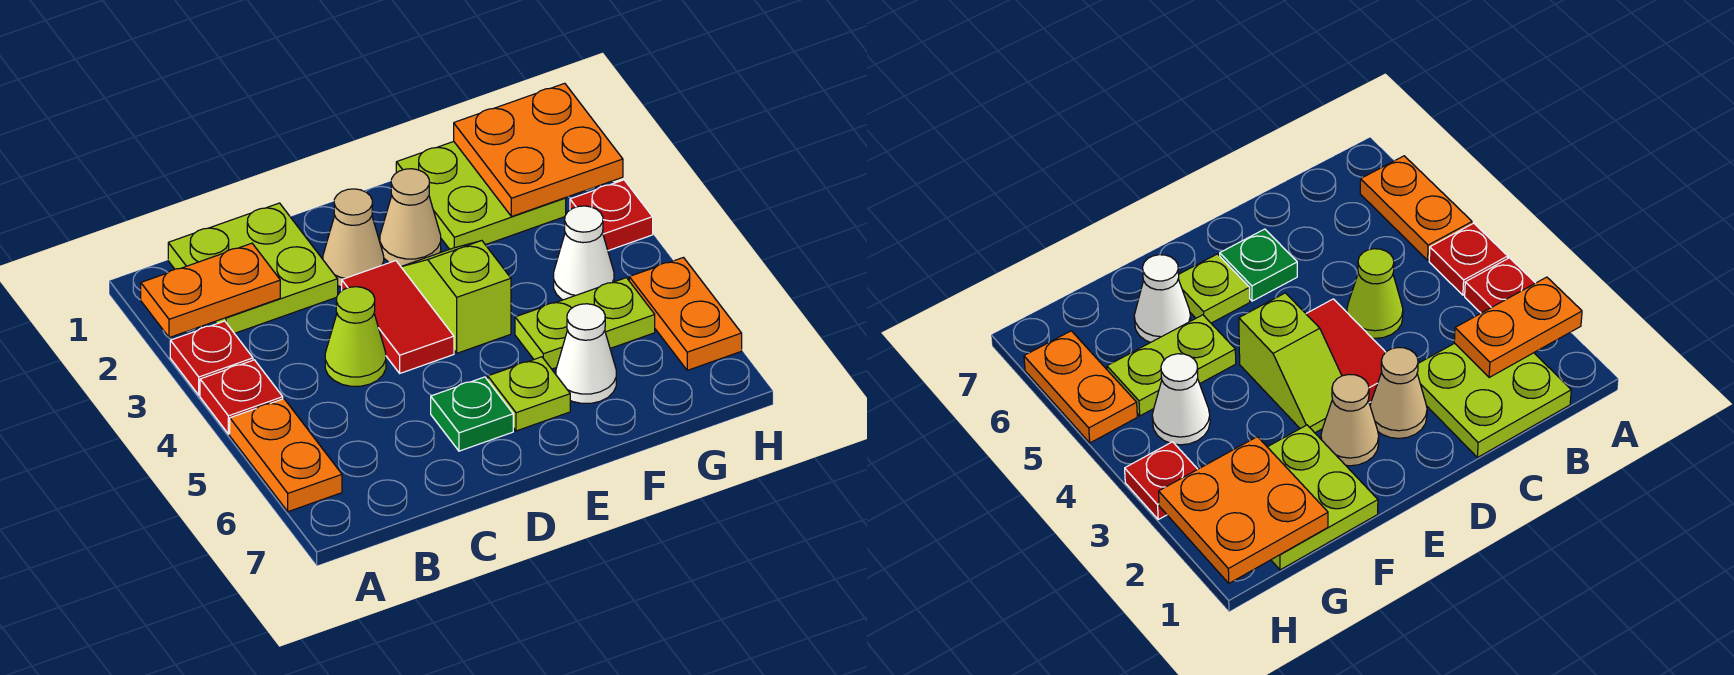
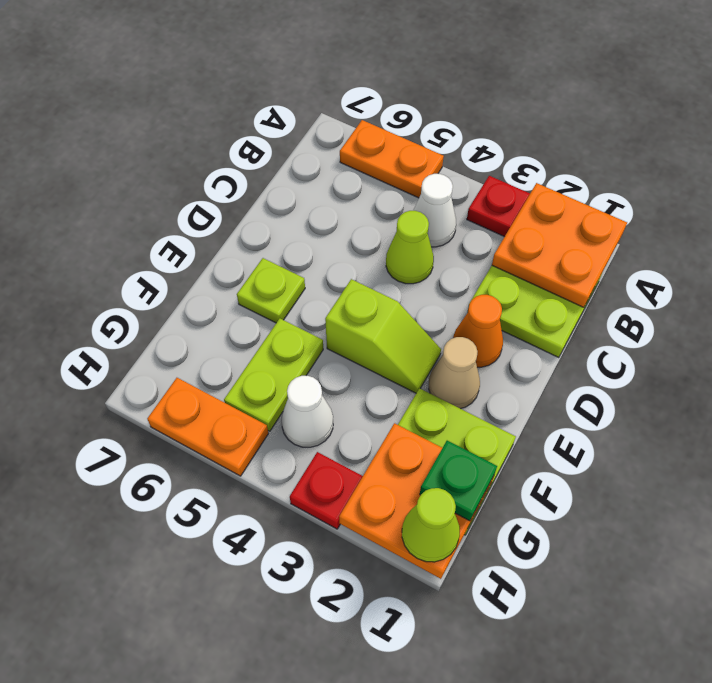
orange 1x2 plate [141,243,280,338] -> orange 2x2 plate [492,183,627,307]
red 1x1 plate [200,360,283,434] -> none
tan 1x1 cone [323,189,384,287] -> orange 1x1 cone [453,295,503,367]
red 1x2 tile [342,261,454,373] -> none
green 1x1 plate [431,377,513,451] -> green 1x1 plate moved to [420,441,497,521]
white 1x1 cone [556,304,616,403] -> white 1x1 cone moved to [413,174,456,247]
none -> lime 1x1 cone [402,488,460,562]

